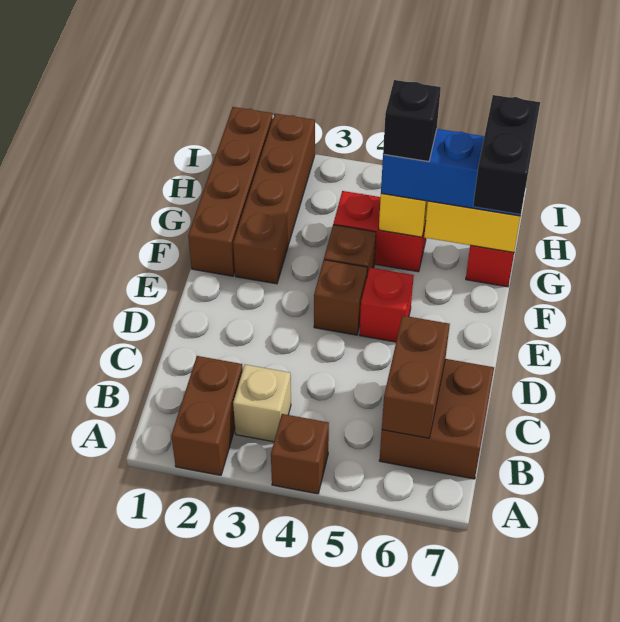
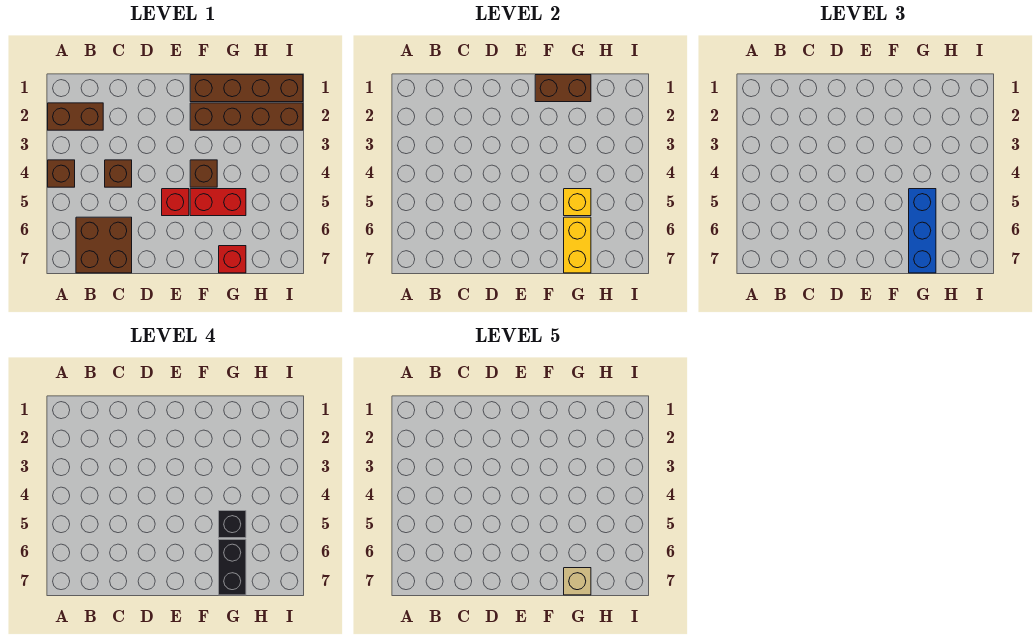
tan 1x1 brick [233,365,291,442] -> tan 1x1 brick moved to [564,568,591,595]
brown 1x2 brick [382,316,450,438] -> brown 1x2 brick moved to [535,75,591,102]
brown 1x1 brick [314,260,367,335] -> brown 1x1 brick moved to [105,160,132,187]
black 1x2 brick [473,95,540,214] -> black 1x2 brick turned to [219,539,246,595]
red 1x2 brick [333,191,426,272] -> red 1x2 brick turned to [190,189,246,216]

